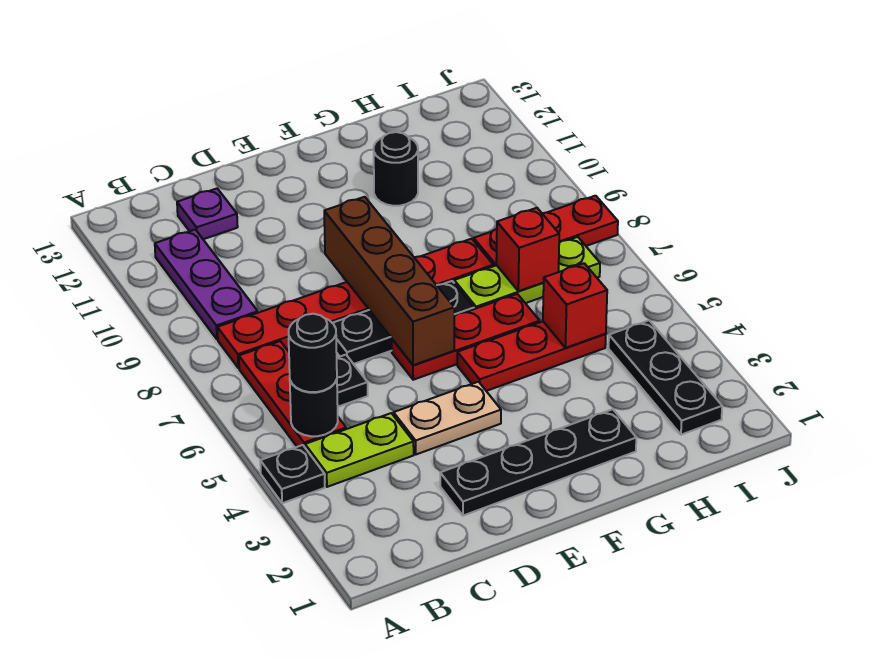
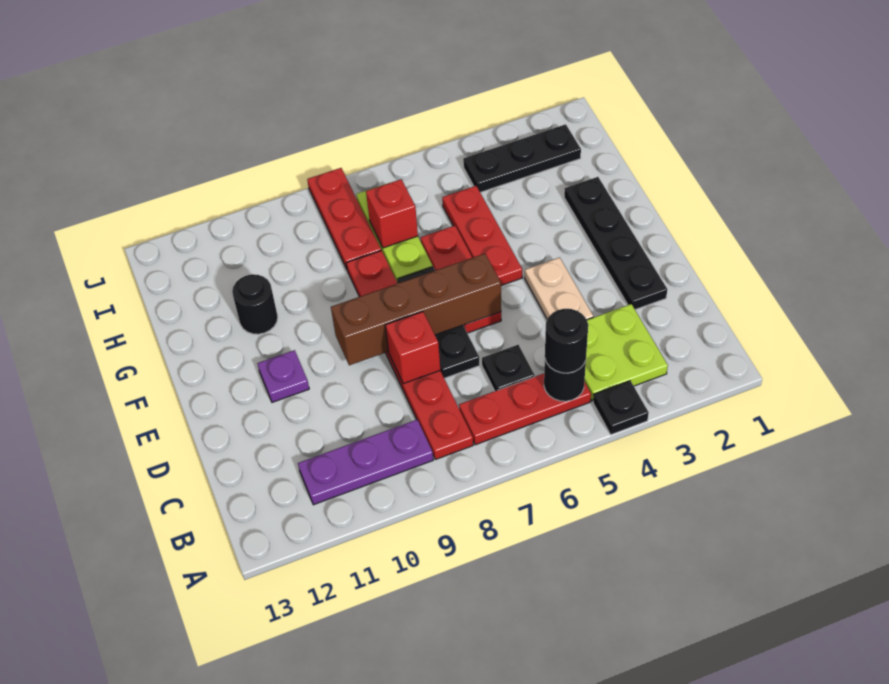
lime 1x2 plate [305,413,414,487] -> lime 2x2 plate [584,304,668,401]
purple 1x1 plate [177,189,238,239] -> purple 1x1 plate moved to [257,350,309,402]
red 1x1 brick [543,263,607,348] -> red 1x1 brick moved to [385,312,440,384]

